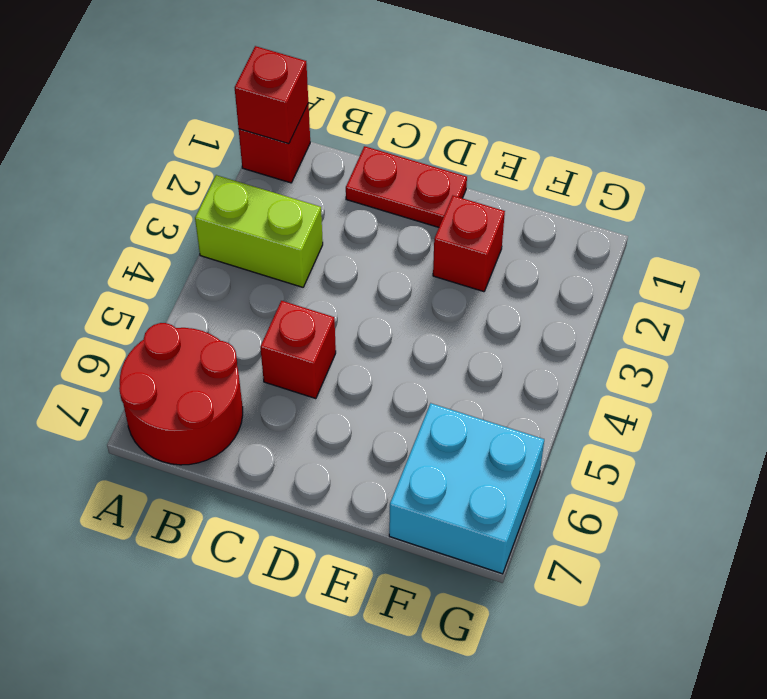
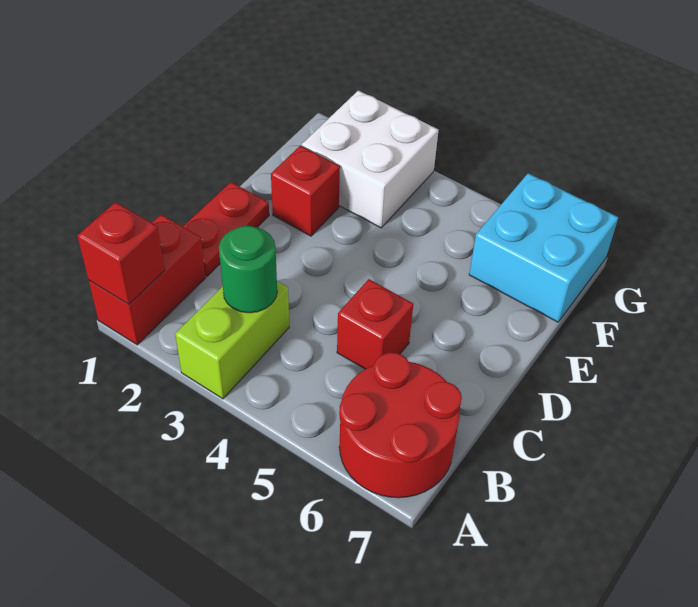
red 1x1 brick [239,104,310,183] -> red 1x2 brick [89,215,206,345]
none -> green 1x1 round brick [219,226,277,313]
none -> white 2x2 brick [302,90,438,228]

